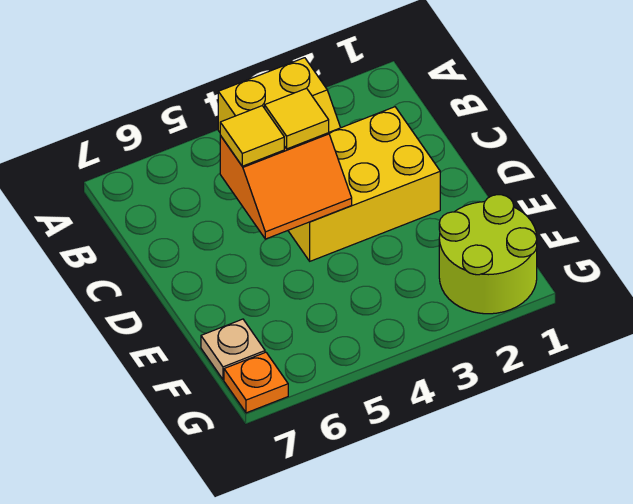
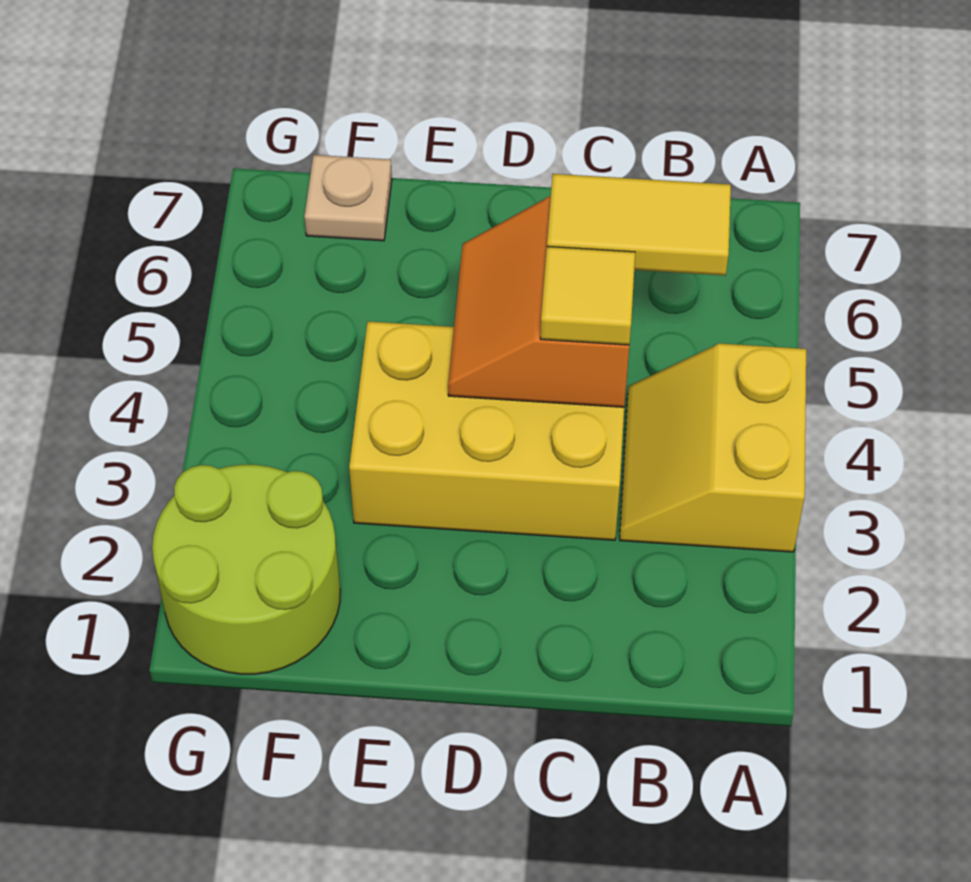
yellow 2x3 brick [288,107,440,261] -> yellow 2x3 brick turned to [349,321,624,540]
yellow 1x1 tile [220,106,284,166] -> yellow 1x2 tile [547,174,731,276]
orange 1x1 plate [224,352,288,413] -> none

